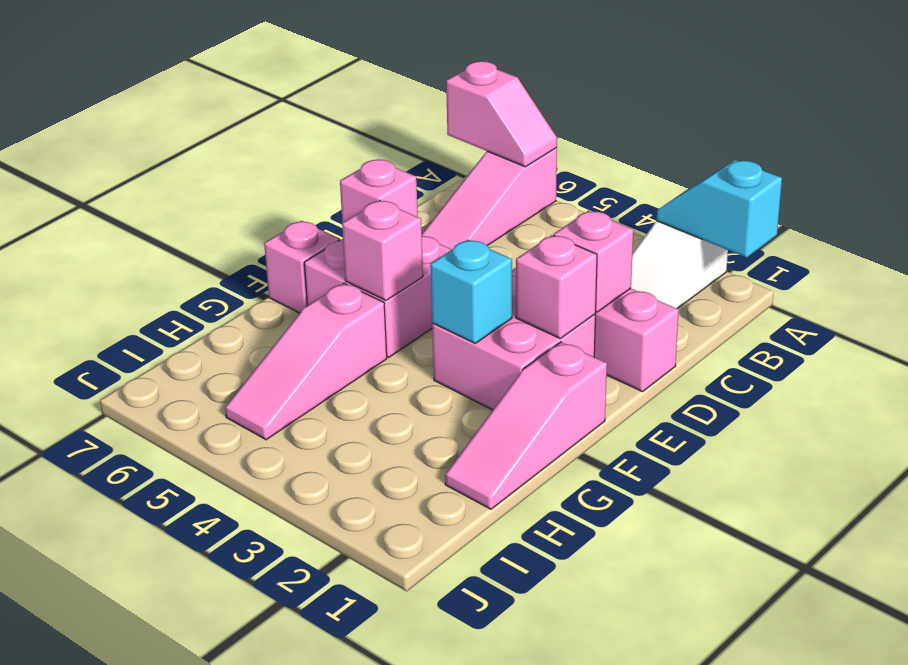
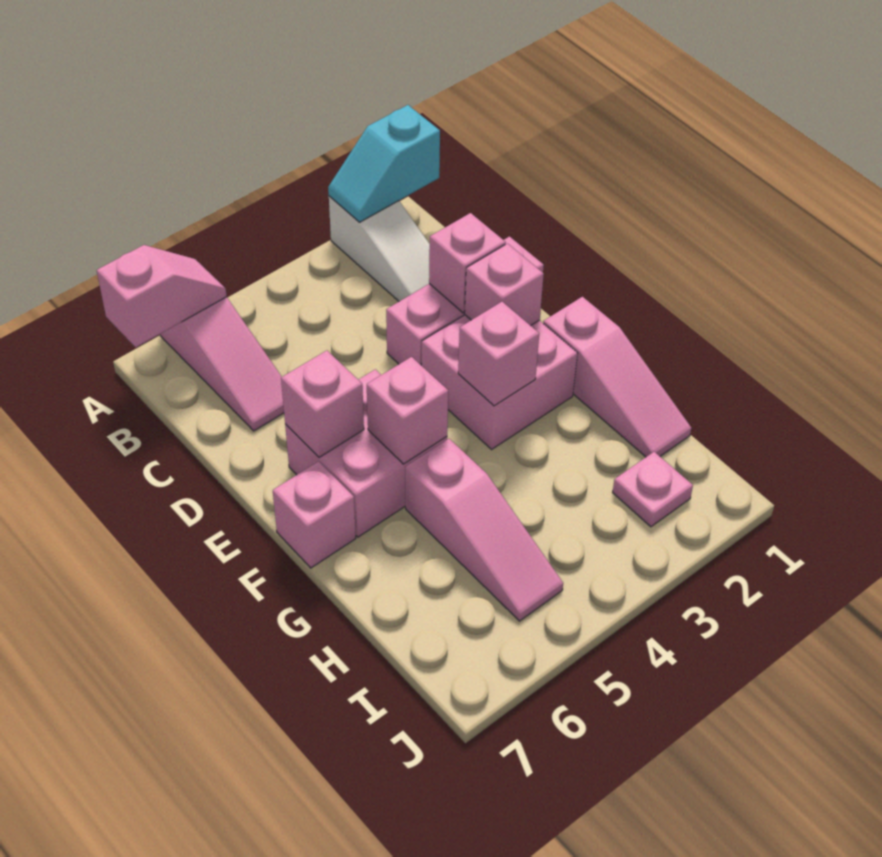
cyan 1x1 brick [430,240,512,343] -> pink 1x1 brick [458,302,539,406]
none -> pink 1x1 plate [613,452,693,527]

